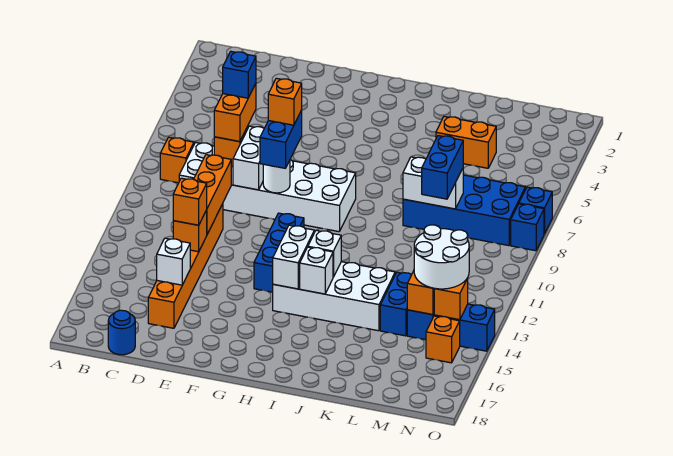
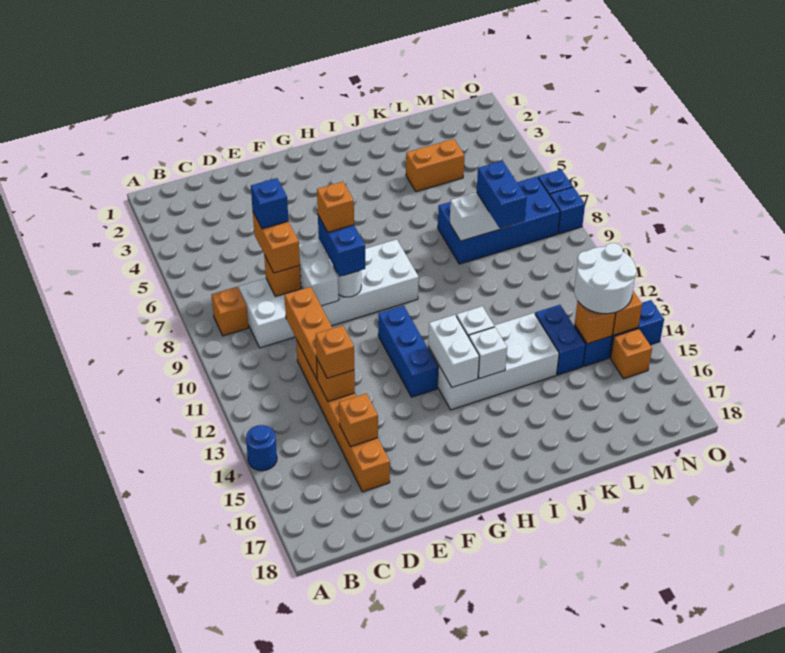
blue 1x1 round brick [108,310,135,355] -> blue 1x1 round brick moved to [246,425,277,471]
white 1x1 brick [157,238,190,285] -> orange 1x1 brick [339,394,378,447]

